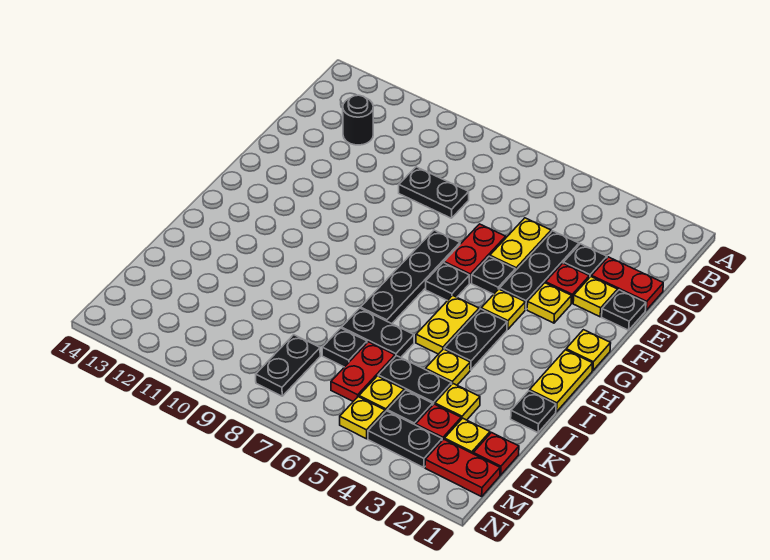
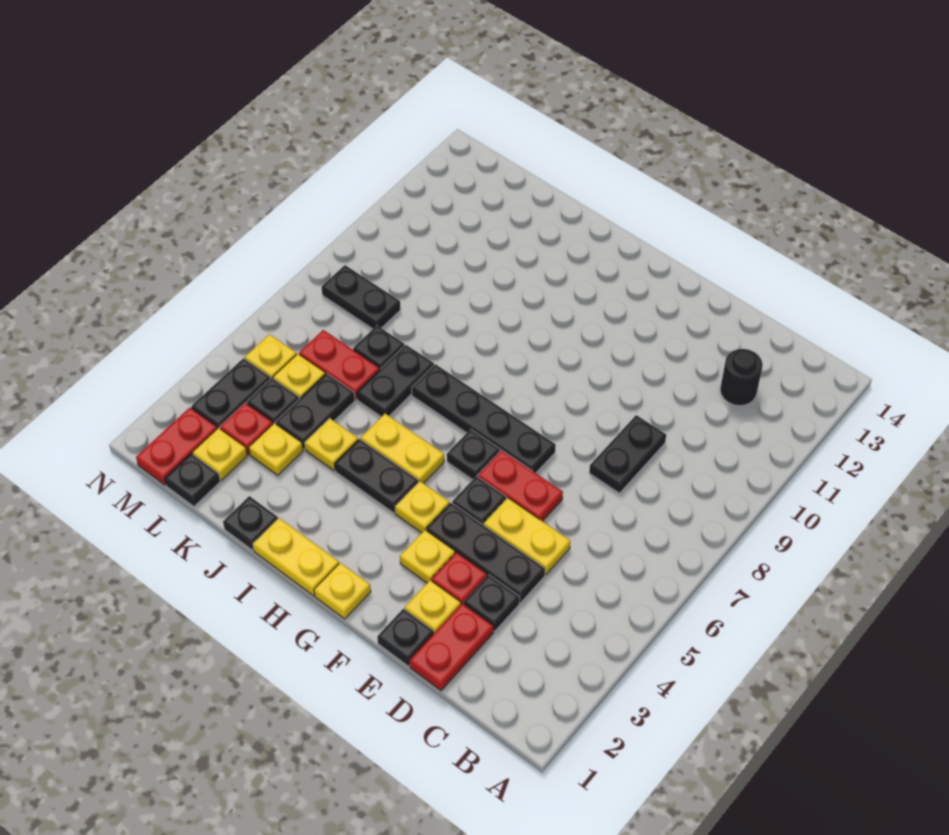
red 1x1 plate [473,433,519,475] -> black 1x1 plate [165,454,220,507]

